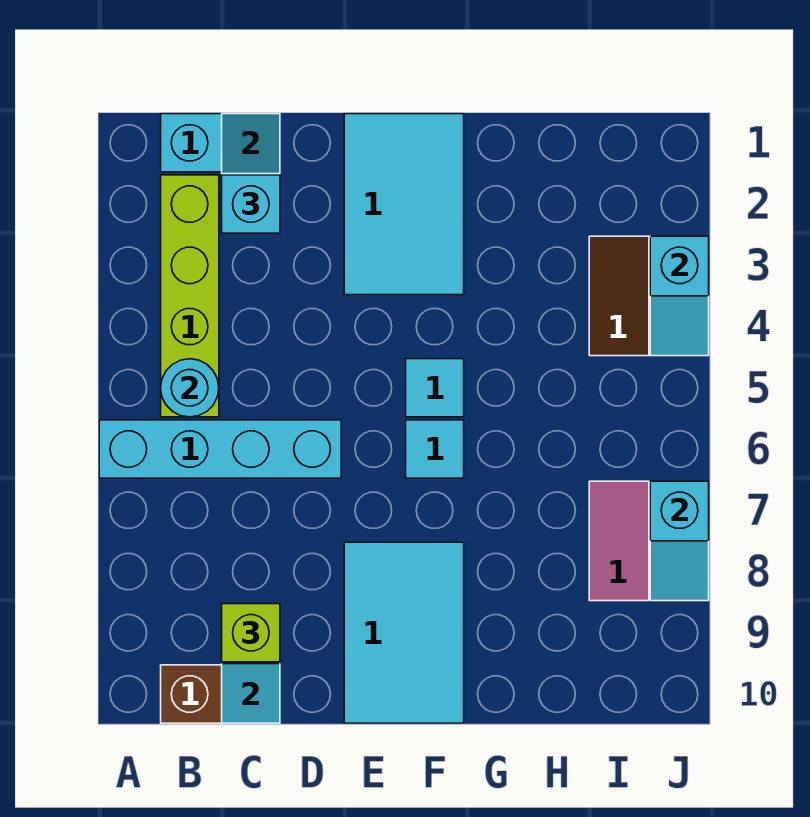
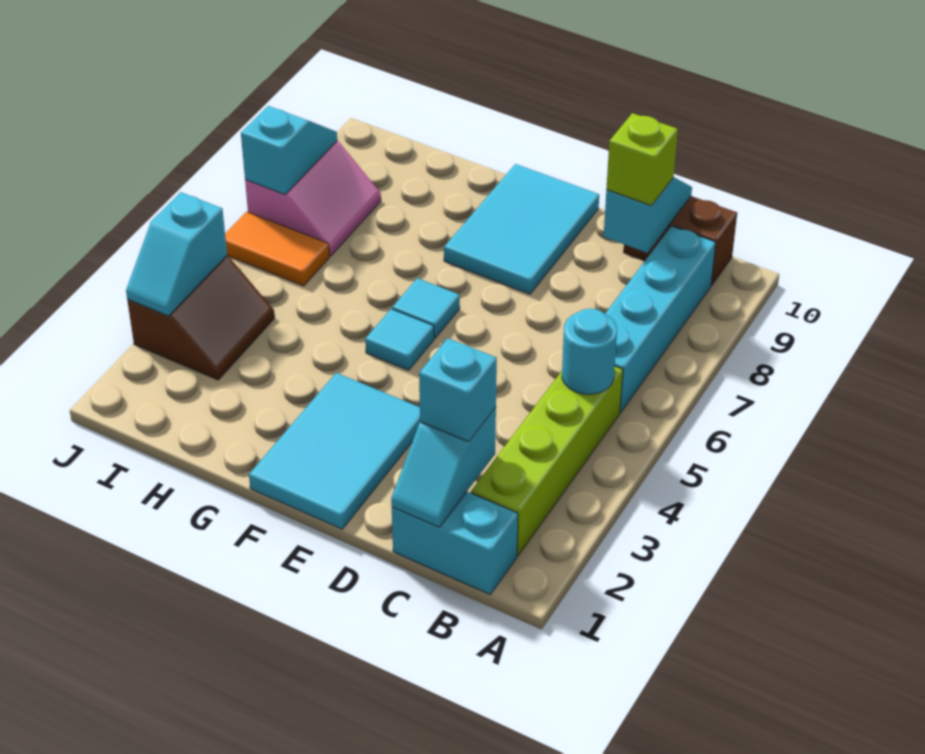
cyan 1x4 brick [99,420,341,478] -> cyan 1x4 brick turned to [605,226,716,412]
none -> orange 1x2 tile [225,212,329,286]
cyan 1x2 slope [650,236,709,356] -> cyan 1x2 slope turned to [126,192,227,316]

